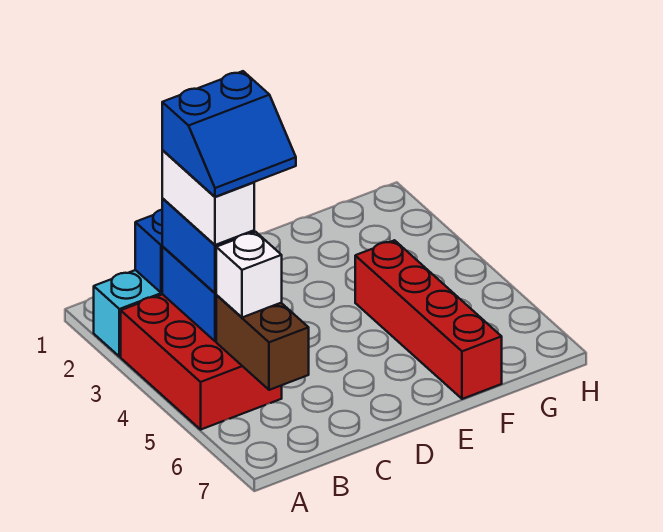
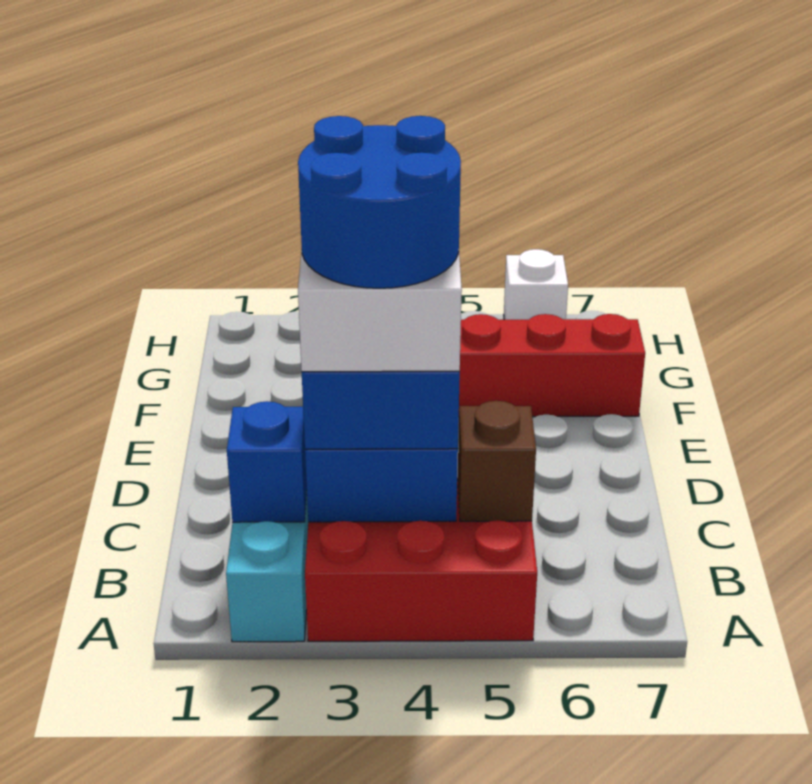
blue 2x2 slope [162,71,296,197] -> blue 2x2 round brick [298,116,461,288]
brown 1x2 brick [216,295,309,390] -> brown 1x1 brick [457,401,536,521]
white 1x1 brick [216,232,282,317] -> white 1x1 brick moved to [504,249,568,320]

